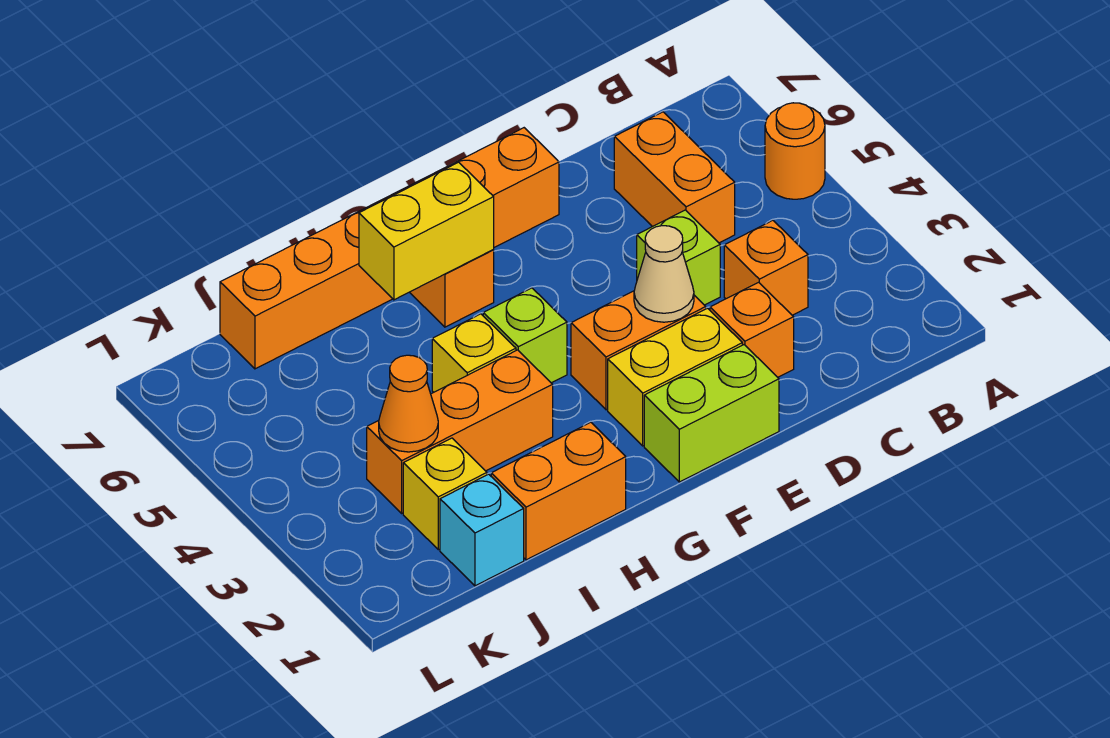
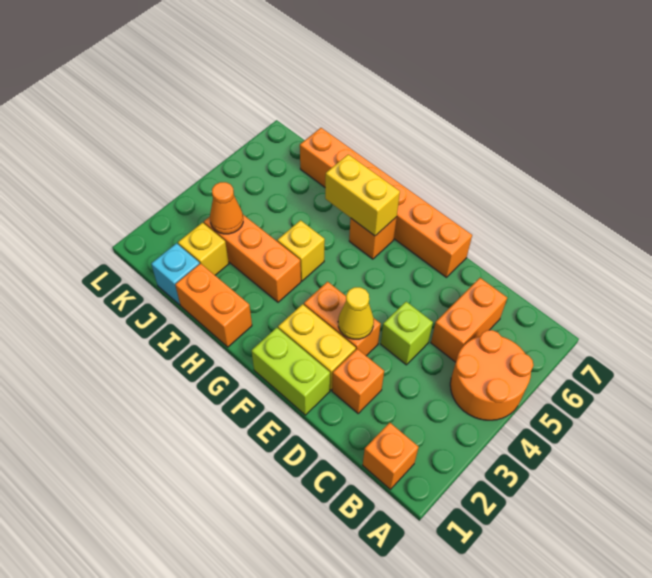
orange 1x1 round brick [765,103,825,199] -> orange 2x2 round brick [450,330,534,420]
orange 1x1 brick [724,220,808,315] -> orange 1x1 brick moved to [363,423,419,489]
tan 1x1 cone [634,226,694,322] -> yellow 1x1 cone [338,287,374,339]
lime 1x1 brick [483,288,567,383] -> none

